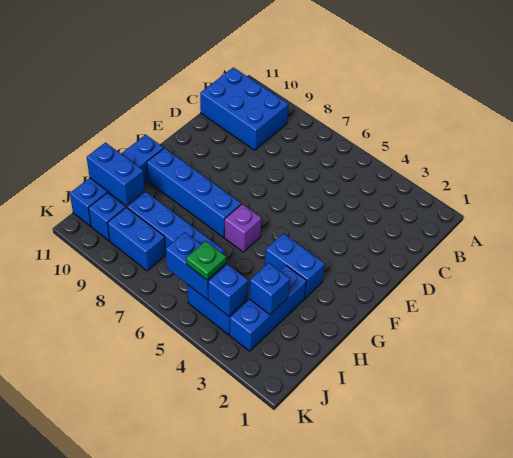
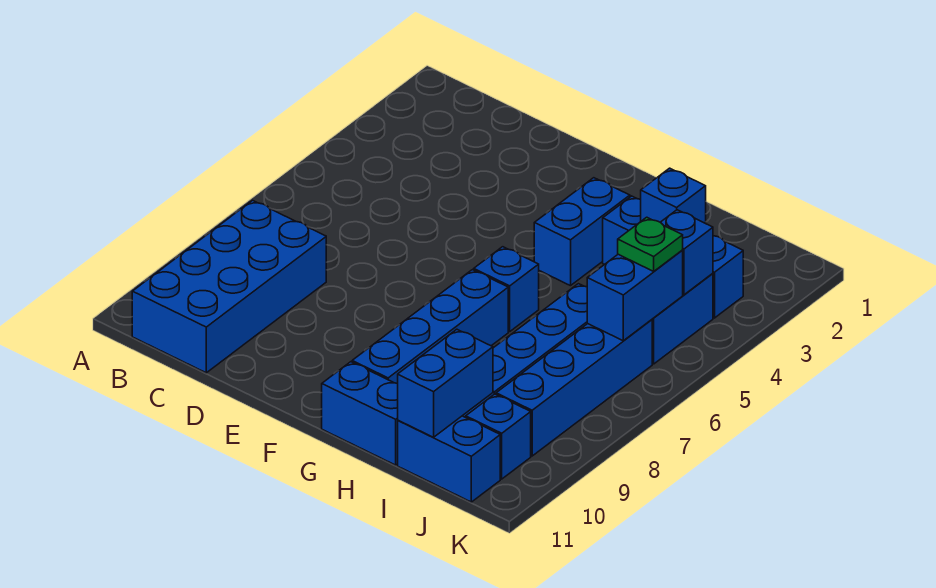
blue 2x3 brick [200,67,288,150] -> blue 2x4 brick [132,200,326,373]
purple 1x1 brick [224,204,261,252] -> blue 1x1 brick [474,247,539,332]
blue 1x2 brick [108,207,166,271] -> blue 1x4 brick [496,320,652,456]

